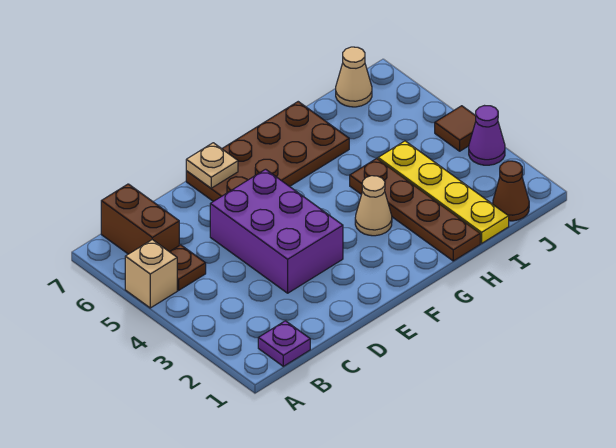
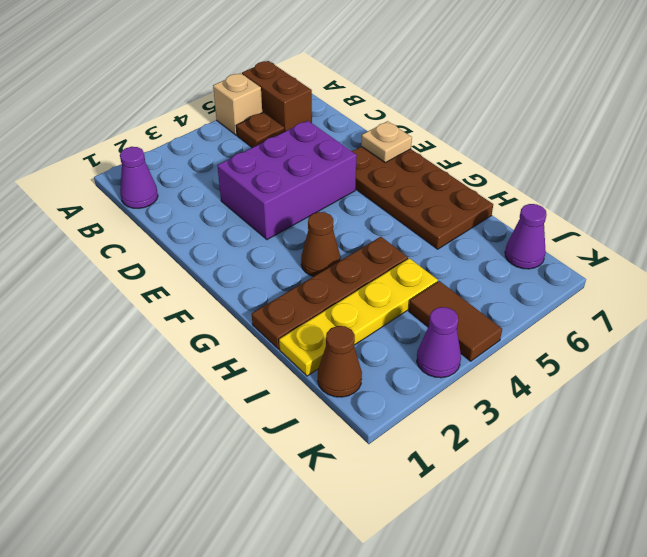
purple 1x1 plate [258,321,310,366] -> purple 1x1 cone [120,147,158,208]
brown 1x2 brick [101,184,179,254] -> brown 1x2 brick turned to [242,61,312,132]
tan 1x1 cone [355,176,392,236] -> brown 1x1 cone [301,212,341,276]
tan 1x1 cone [336,47,372,107] -> purple 1x1 cone [505,204,546,269]
brown 1x1 tile [435,106,476,151] -> brown 1x2 tile [409,281,502,361]

